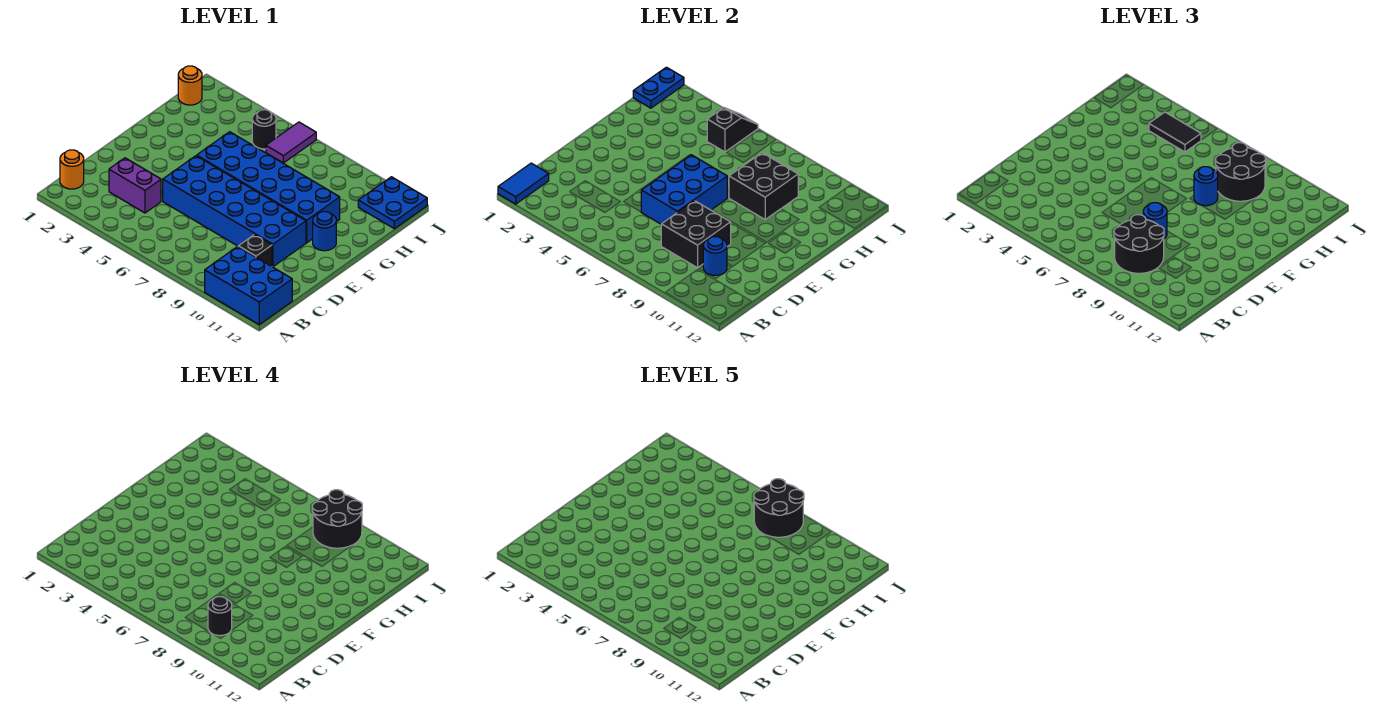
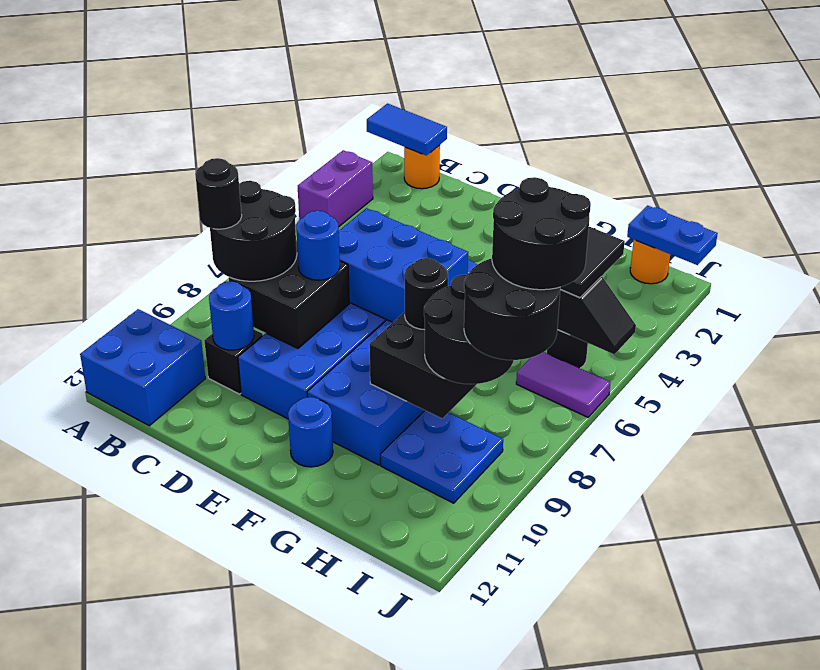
blue 2x3 brick [205,247,292,324] -> blue 2x2 brick [80,309,205,426]
purple 1x2 brick [109,158,161,213] -> purple 1x2 brick moved to [298,150,373,227]
blue 1x1 round brick [1194,167,1218,206] -> black 1x1 round brick [404,258,448,330]
blue 2x2 plate [358,177,427,229] -> blue 2x2 plate moved to [381,411,503,503]

